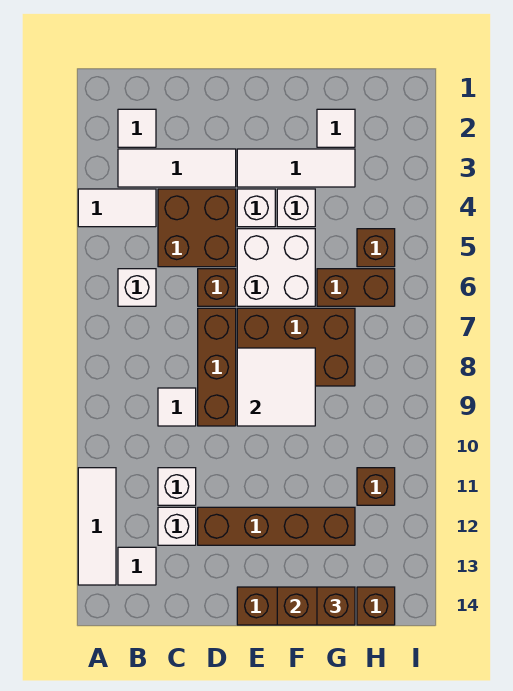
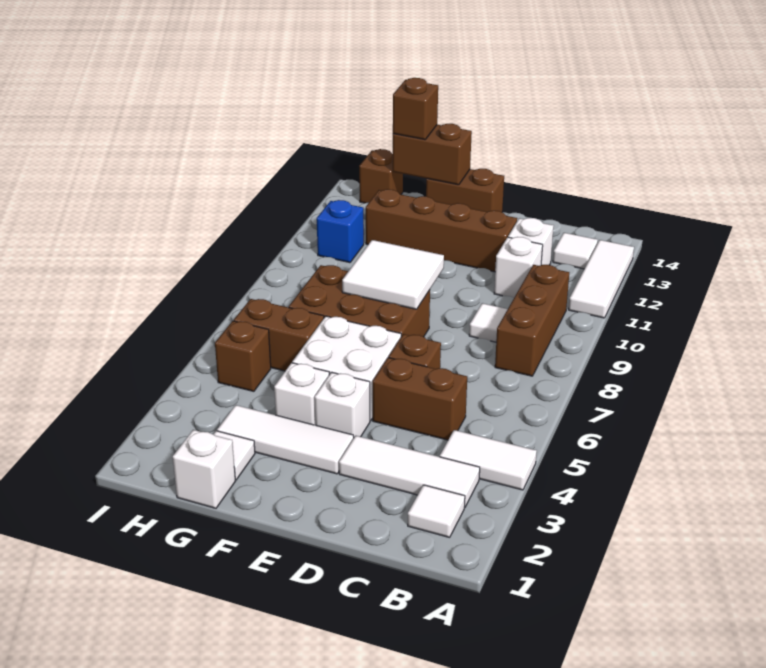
white 1x1 brick [118,269,156,306] -> white 1x1 brick moved to [173,430,235,508]
brown 2x2 brick [158,189,236,267] -> brown 1x2 brick [373,358,467,440]
brown 1x3 brick [198,308,236,426] -> brown 1x3 brick moved to [495,265,569,376]
brown 1x1 brick [357,468,395,505] -> blue 1x1 brick [317,200,364,263]

